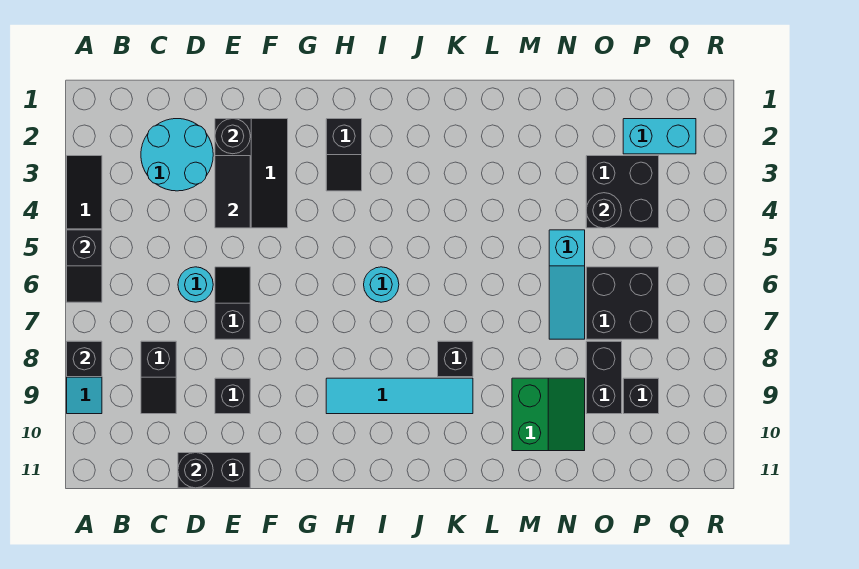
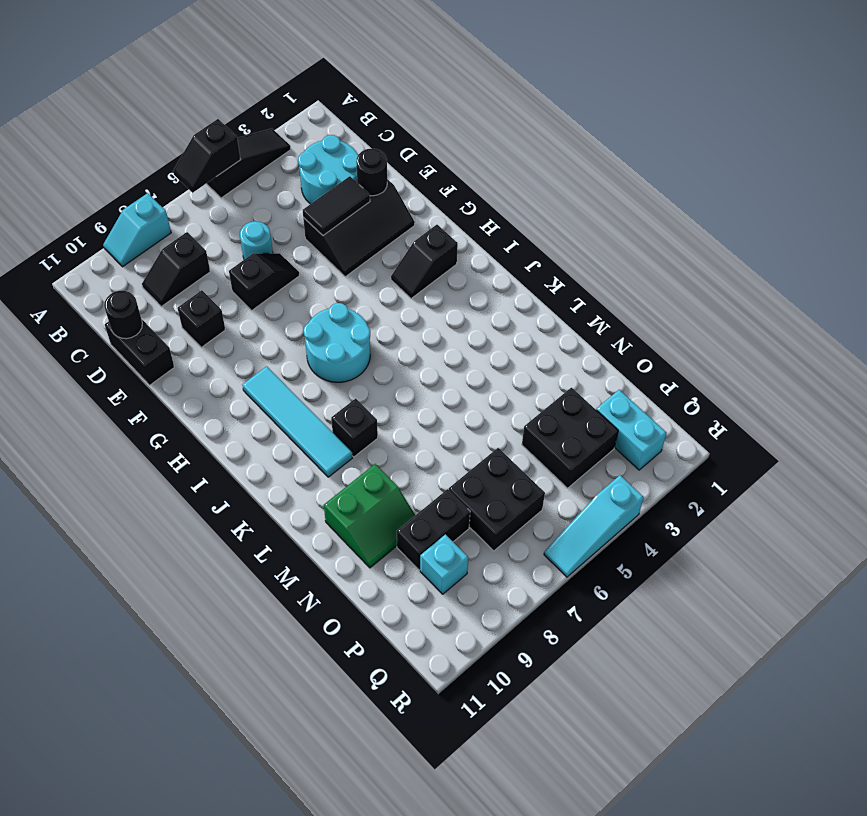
black 1x1 brick [67,341,102,377] -> none
cyan 1x1 round brick [364,267,399,302] -> cyan 2x2 round brick [304,303,370,382]
cyan 1x3 slope [549,230,585,339] -> cyan 1x3 slope moved to [544,475,644,577]
black 1x1 round brick [586,193,622,228] -> none
black 1x1 brick [623,378,659,414] -> cyan 1x1 brick [420,534,468,594]

